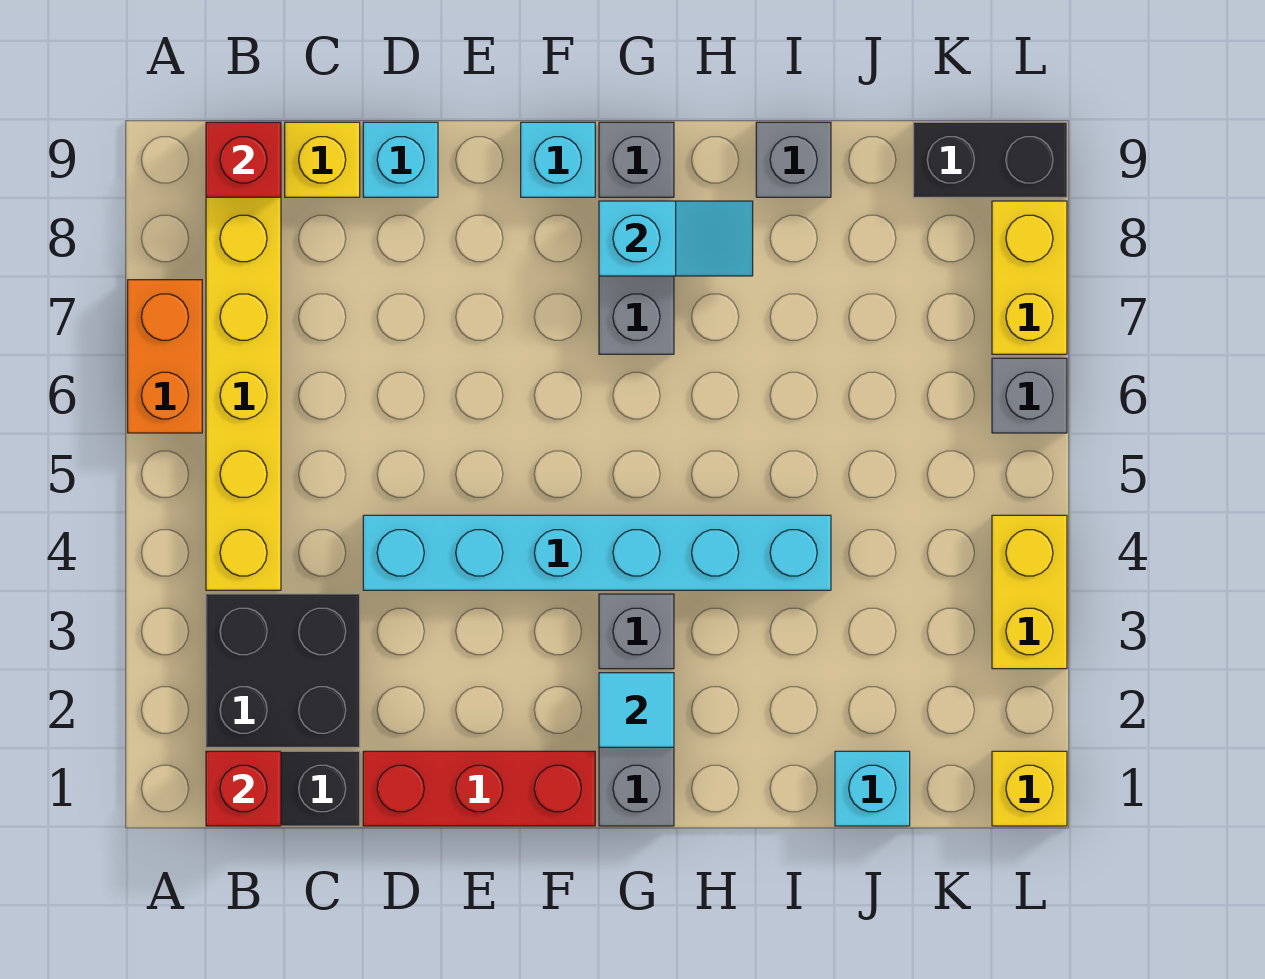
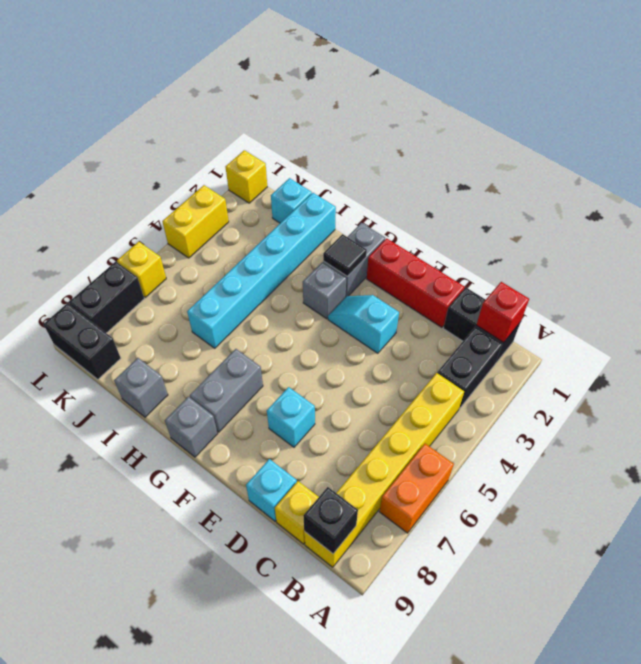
black 2x2 brick [206,594,360,747] -> black 1x2 brick [437,327,502,409]
red 1x1 brick [206,122,281,197] -> black 1x1 brick [303,487,358,554]
cyan 1x6 brick [363,515,831,590] -> cyan 1x6 brick turned to [187,193,336,348]
cyan 1x1 brick [521,122,595,197] -> cyan 1x1 brick moved to [267,387,315,447]
cyan 1x1 tile [599,673,674,747] -> black 1x1 tile [323,234,367,276]
cyan 1x2 slope [599,201,753,276] -> cyan 1x2 slope moved to [328,295,399,353]
grey 1x1 brick [992,358,1067,433] -> yellow 1x1 brick [117,242,166,297]
yellow 1x2 brick [992,201,1067,354] -> black 1x2 brick [69,262,144,333]

